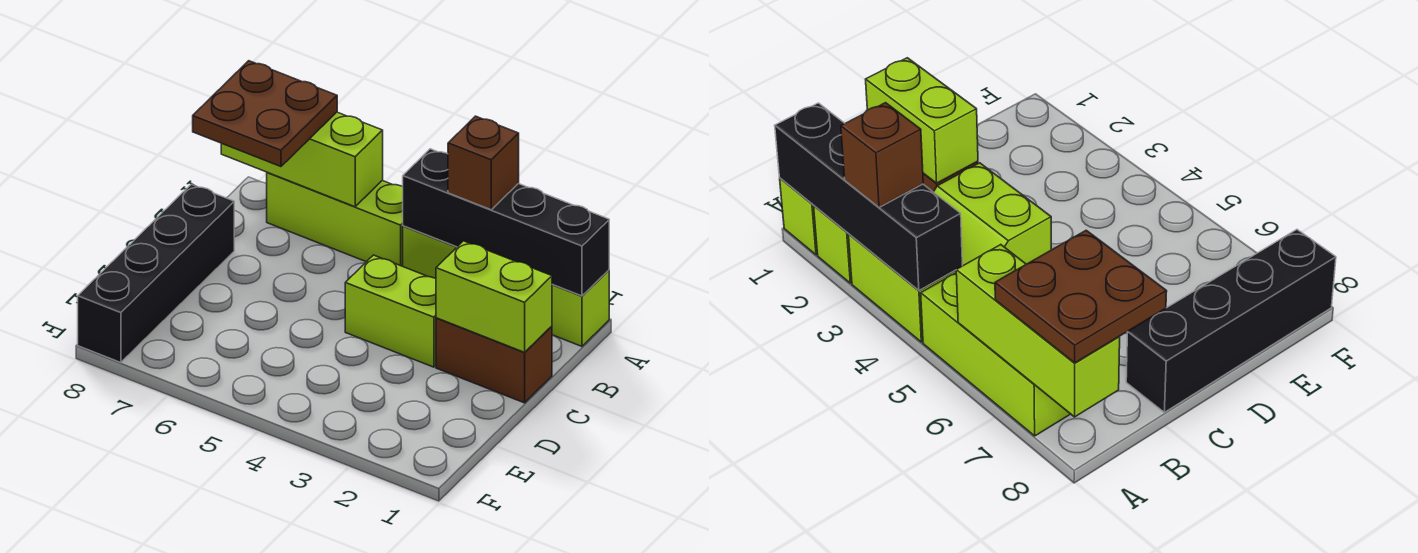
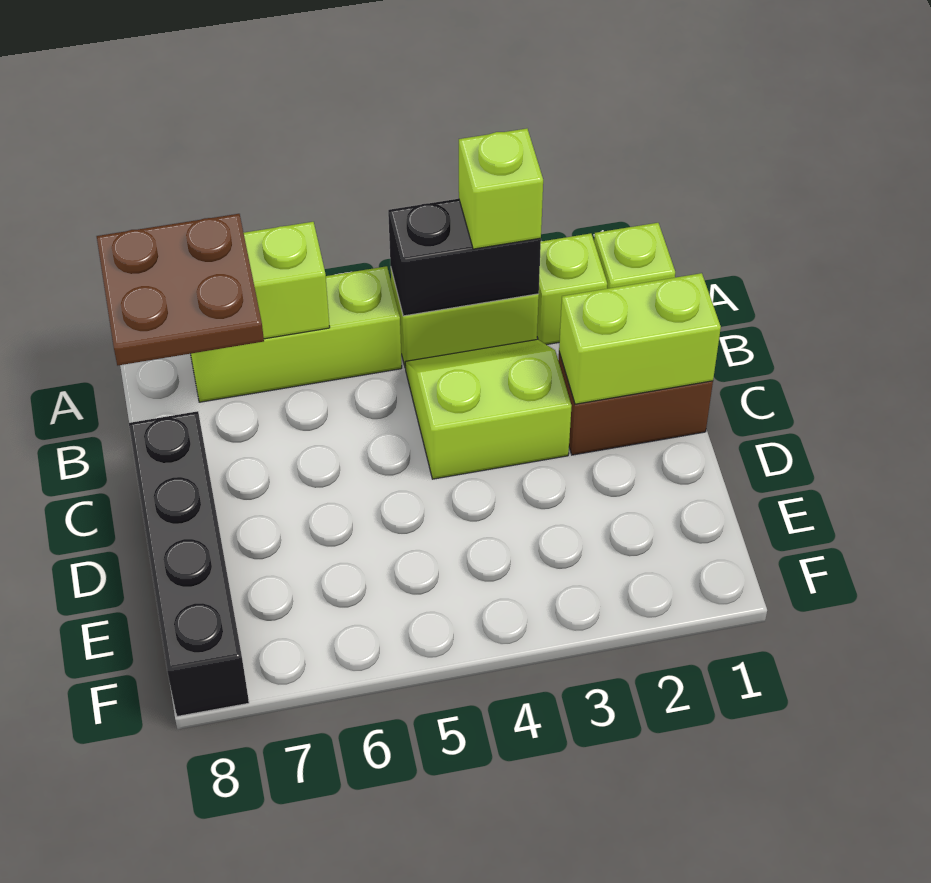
black 1x4 brick [403,149,609,296] -> black 1x2 brick [388,199,541,316]
brown 1x1 brick [448,116,519,210] -> lime 1x1 brick [459,129,543,249]

